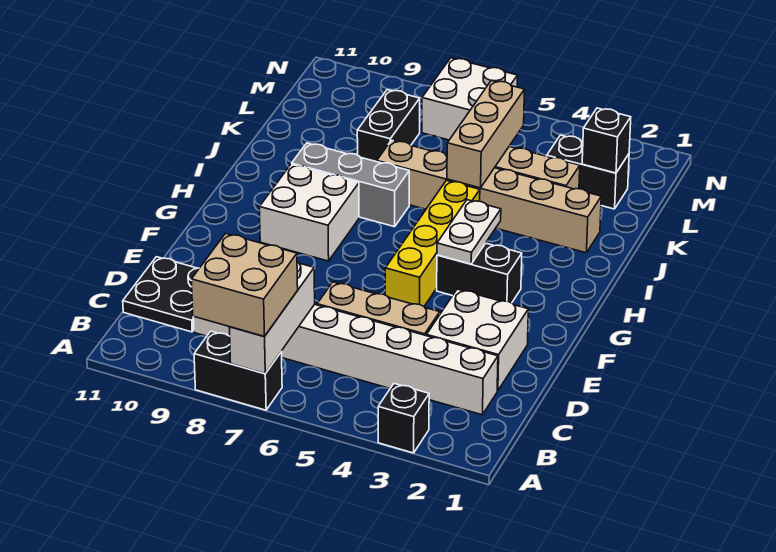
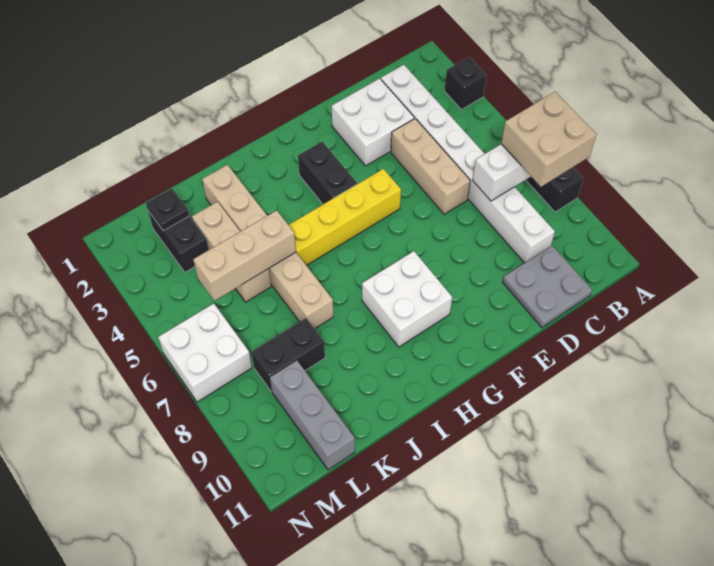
black 2x2 plate [123,257,199,332] -> grey 2x2 plate [503,246,592,328]
white 1x2 plate [437,200,501,264] -> none
grey 1x3 brick [292,143,409,227] -> grey 1x3 brick moved to [270,360,355,470]
black 1x1 brick [582,108,631,173] -> black 1x1 plate [146,188,189,231]

